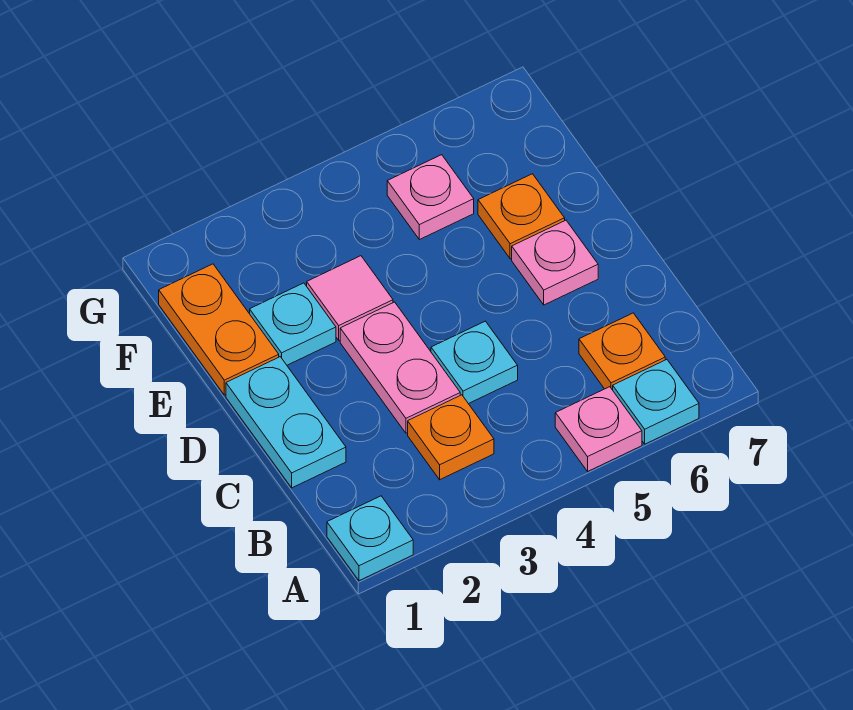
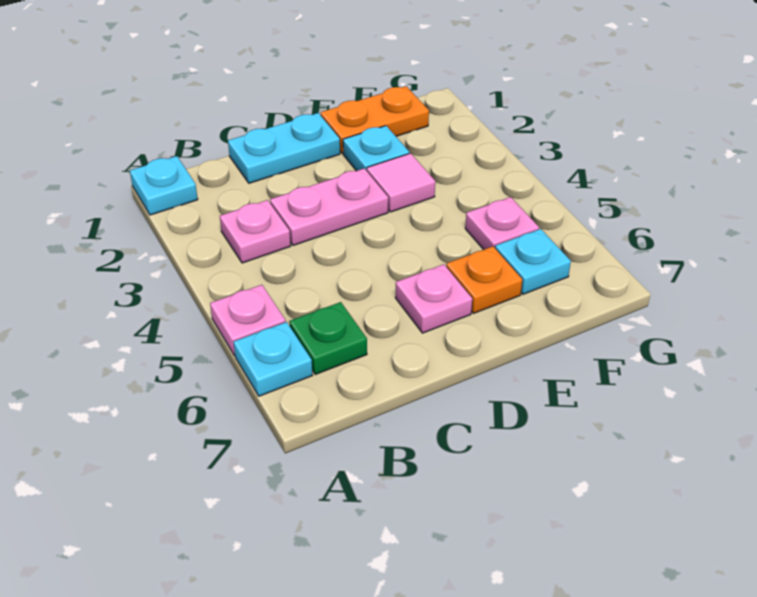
orange 1x1 plate [408,395,494,480] -> pink 1x1 plate [220,200,291,263]
orange 1x1 plate [579,313,665,390] -> green 1x1 plate [289,302,367,375]
cyan 1x1 plate [431,321,518,404] -> cyan 1x1 plate moved to [495,229,571,294]

